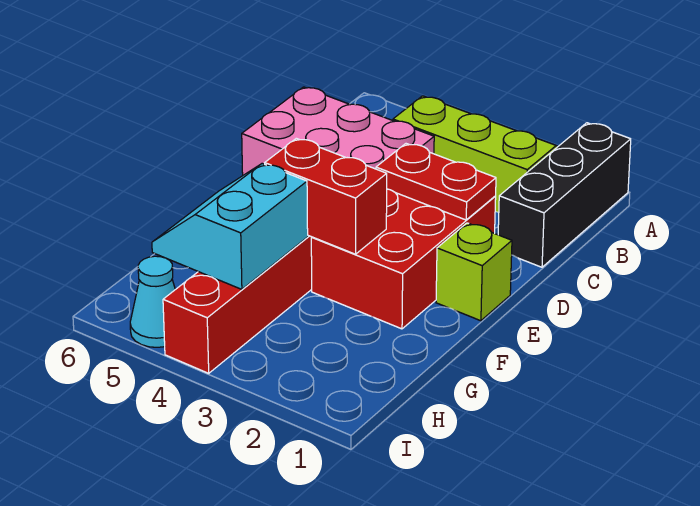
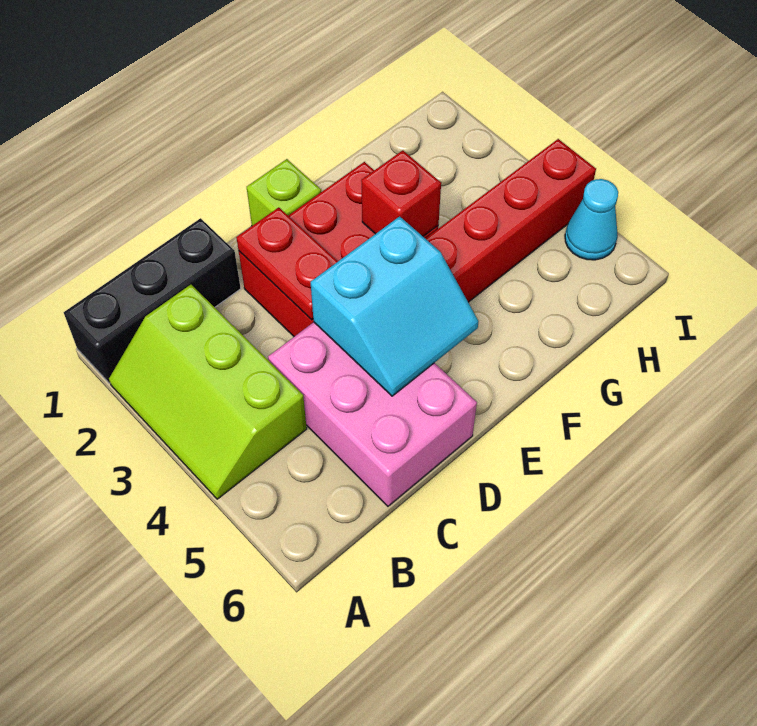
red 1x2 brick [265,138,387,254] -> red 1x1 brick [361,150,441,236]
cyan 2x2 slope [152,164,308,289] -> cyan 2x2 slope moved to [311,216,478,396]

